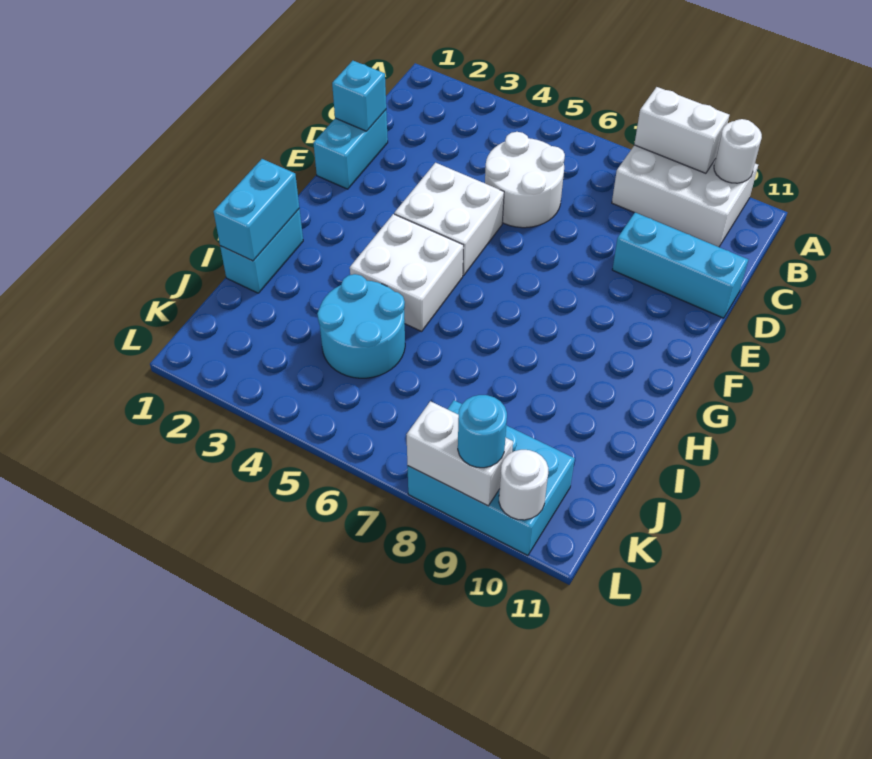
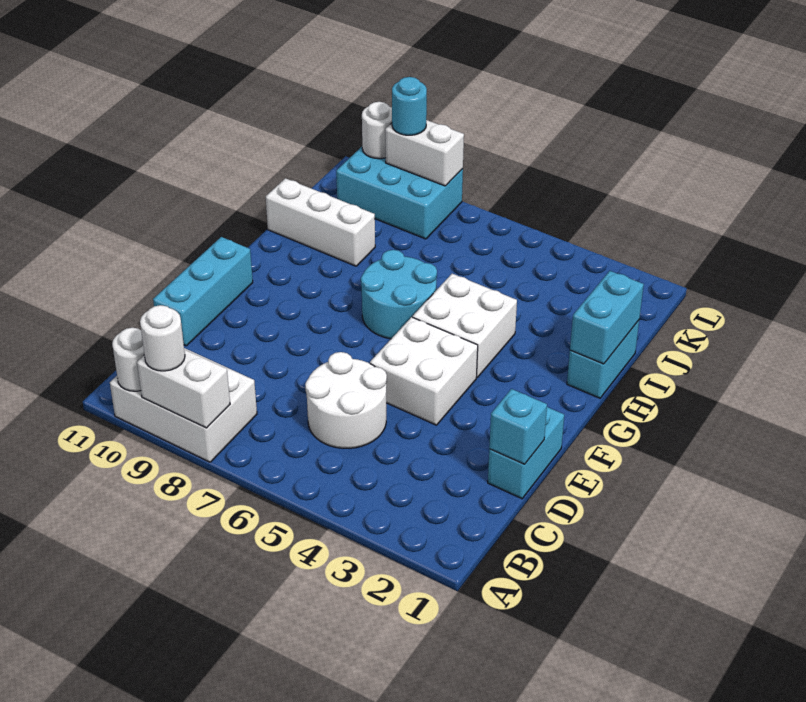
none -> white 1x1 round brick [140,305,185,371]
cyan 1x3 brick [612,213,748,318] -> cyan 1x3 brick turned to [153,237,253,346]
cyan 2x2 round brick [317,274,405,378] -> cyan 2x2 round brick moved to [361,250,437,339]
none -> white 1x3 brick [266,178,375,266]

